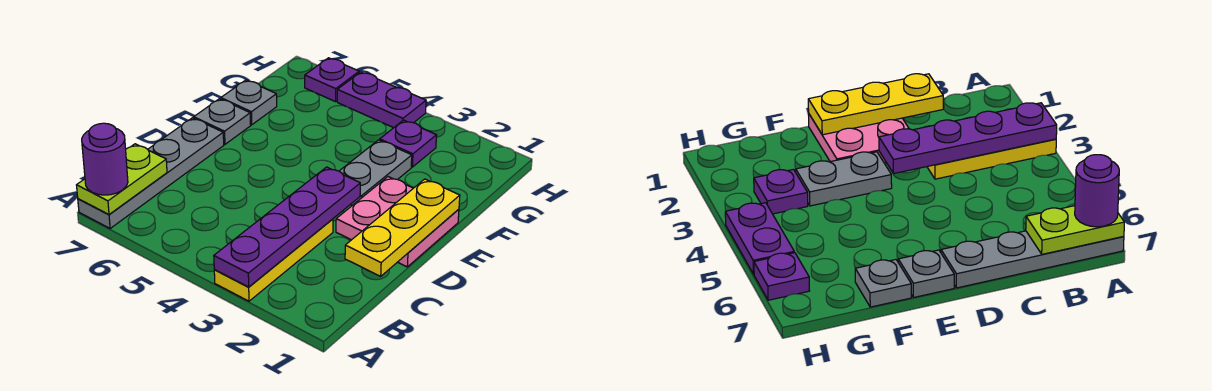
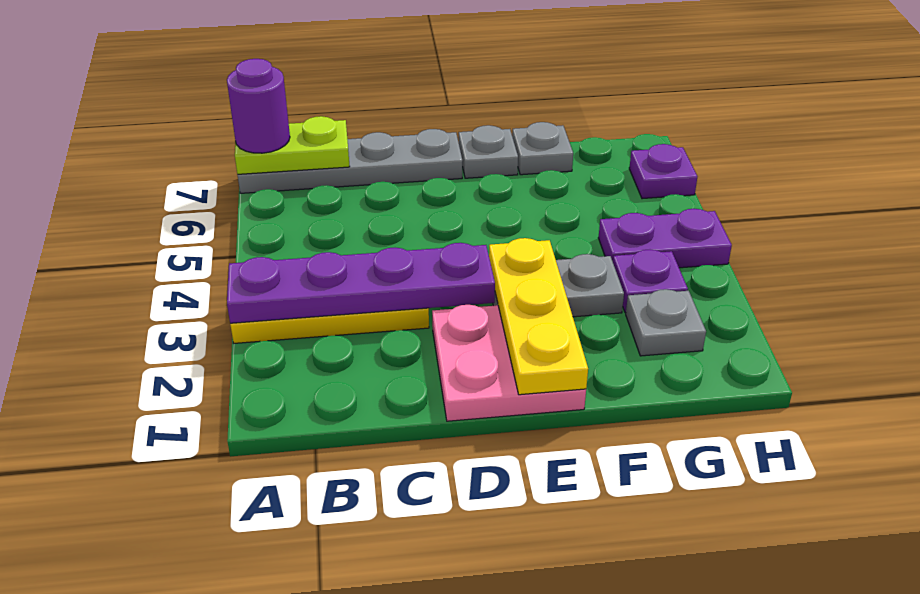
yellow 1x3 plate [345,179,460,276] -> yellow 1x3 plate turned to [489,238,588,395]
none -> grey 1x1 plate [626,289,706,356]
purple 1x2 plate [337,72,426,128] -> purple 1x2 plate turned to [598,209,732,268]

